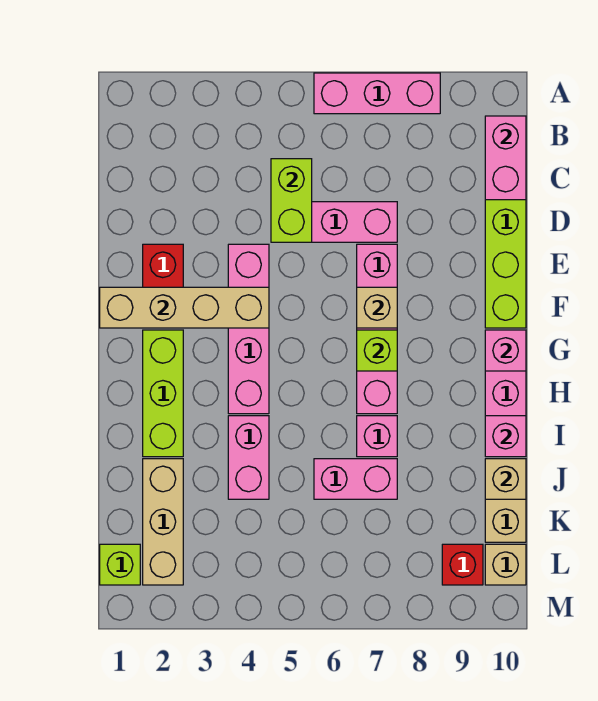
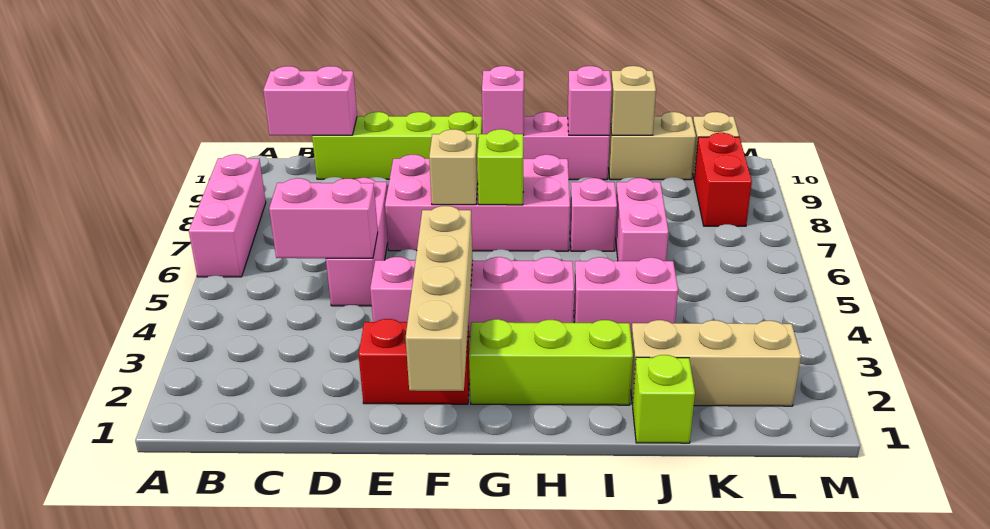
lime 1x2 brick [271,159,312,242] -> pink 1x2 brick [269,178,378,258]
pink 1x4 brick [357,244,397,414] -> pink 2x4 brick [385,155,570,251]
lime 1x1 brick [100,544,140,585] -> lime 1x1 brick moved to [632,355,695,443]
red 1x1 brick [442,544,483,585] -> red 1x2 brick [694,133,752,226]

